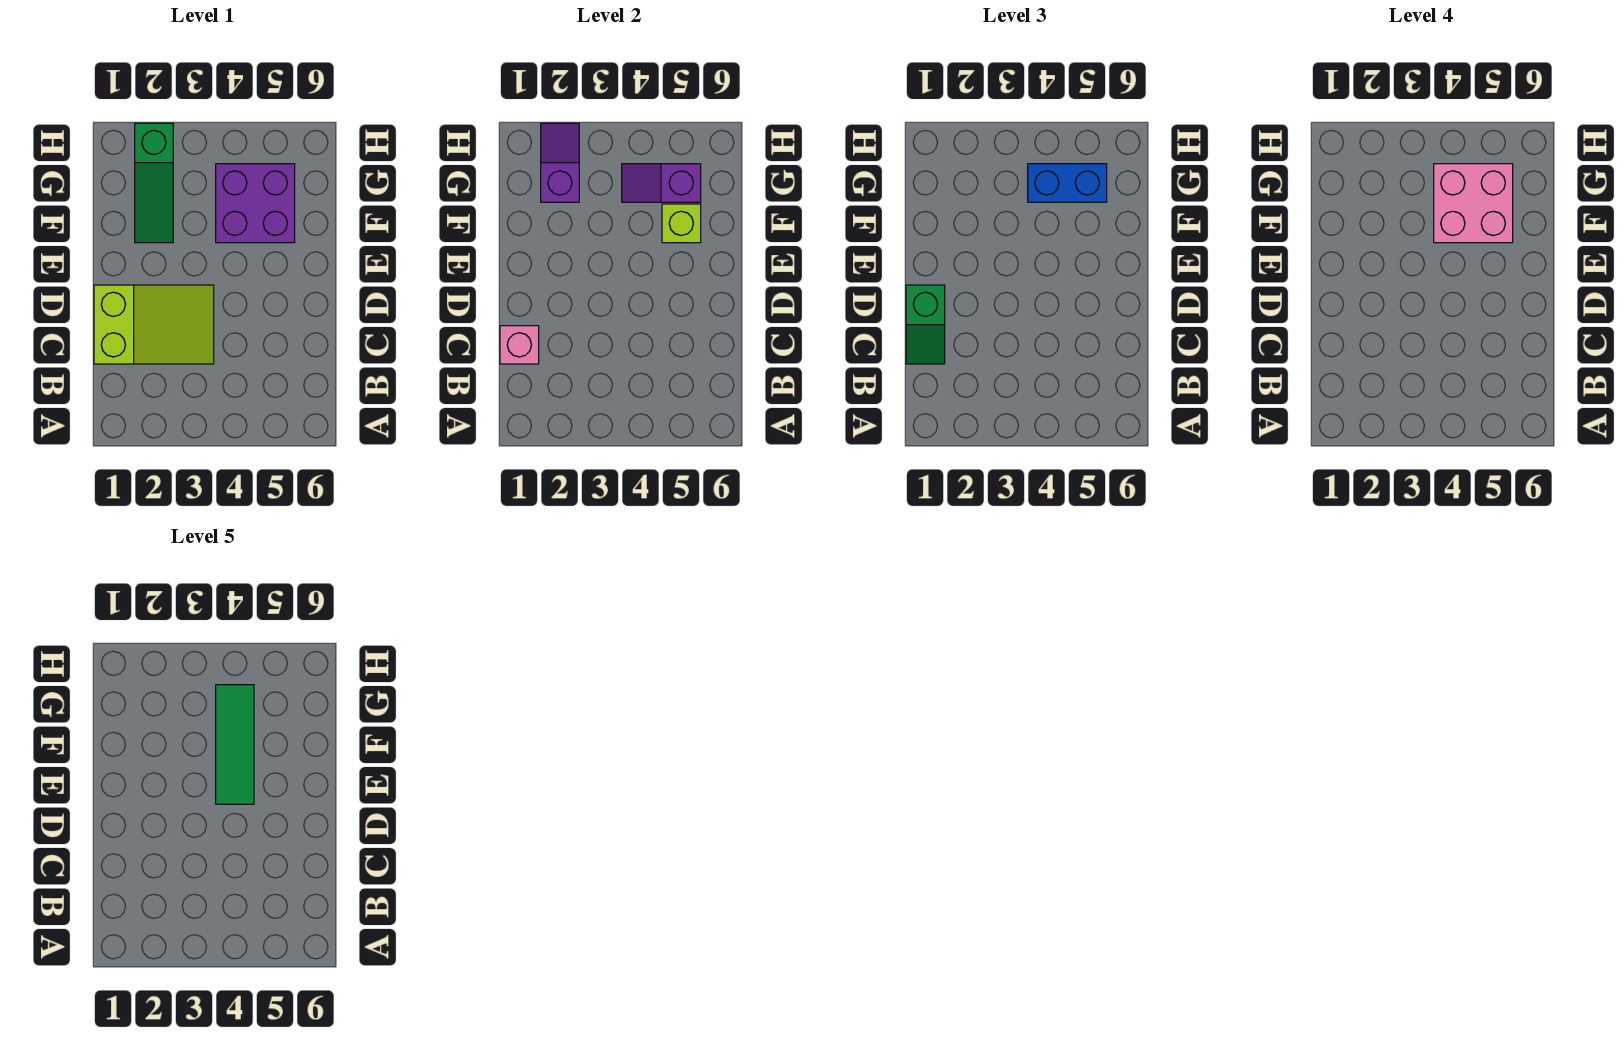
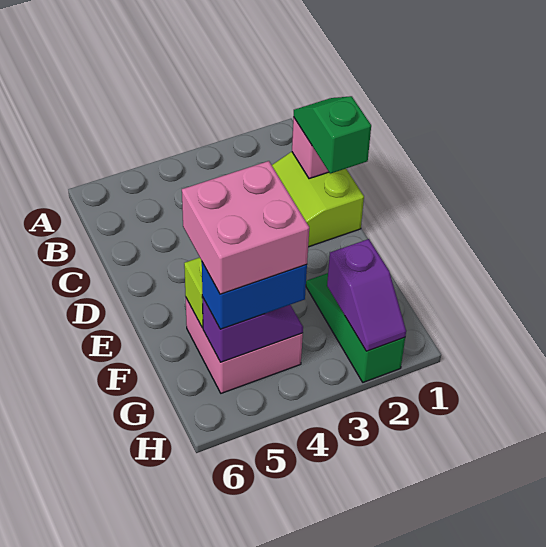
green 1x3 tile [216,685,254,804] -> none
purple 2x2 brick [216,164,295,243] -> pink 2x2 brick [186,298,303,393]

